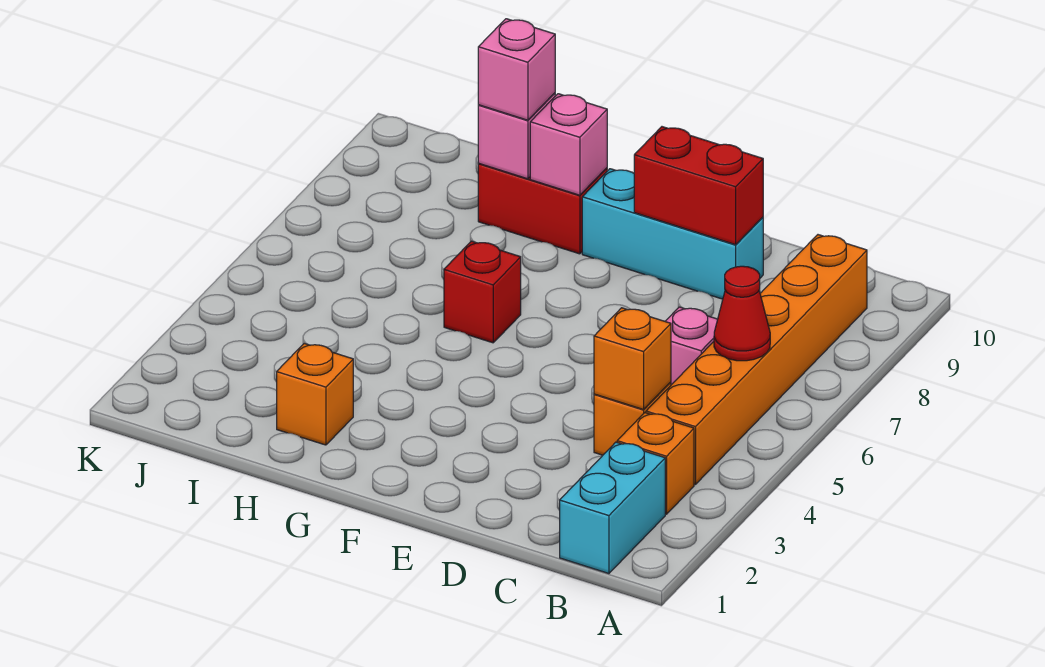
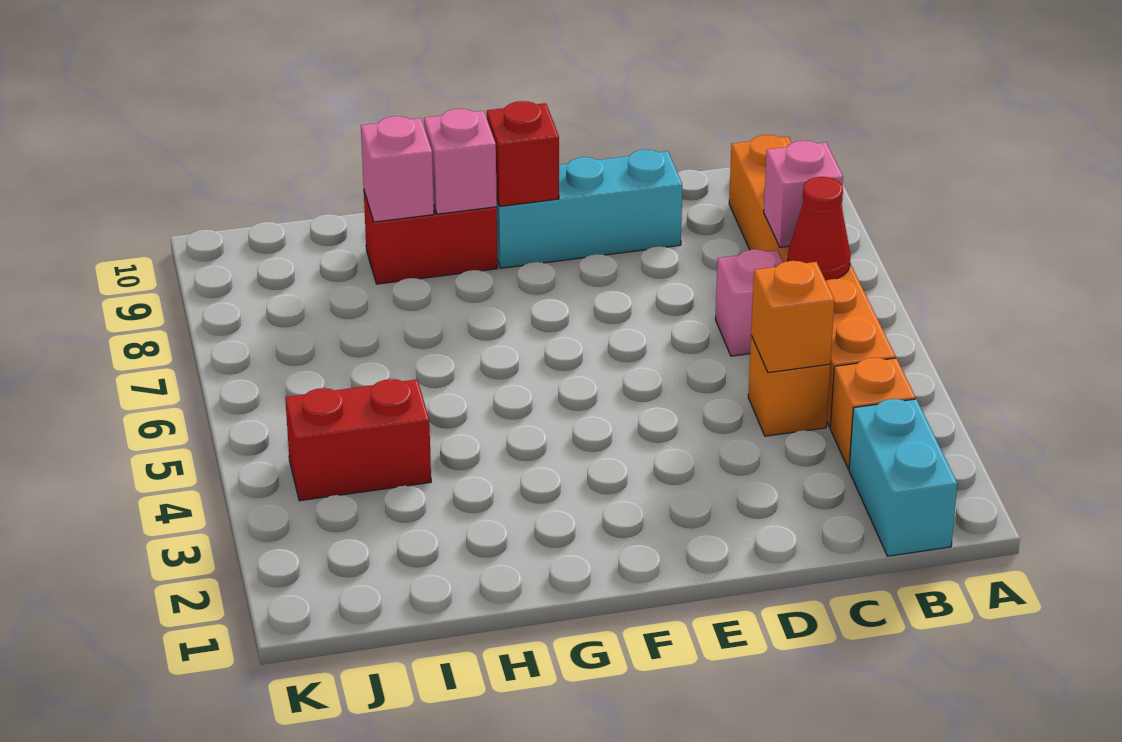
red 1x2 brick [634,127,763,245] -> red 1x2 brick moved to [285,379,431,501]
red 1x1 brick [444,241,521,343] -> red 1x1 brick moved to [487,101,559,206]
orange 1x1 brick [277,343,353,445] -> none
pink 1x1 brick [478,19,555,120] -> pink 1x1 brick moved to [764,141,843,247]

